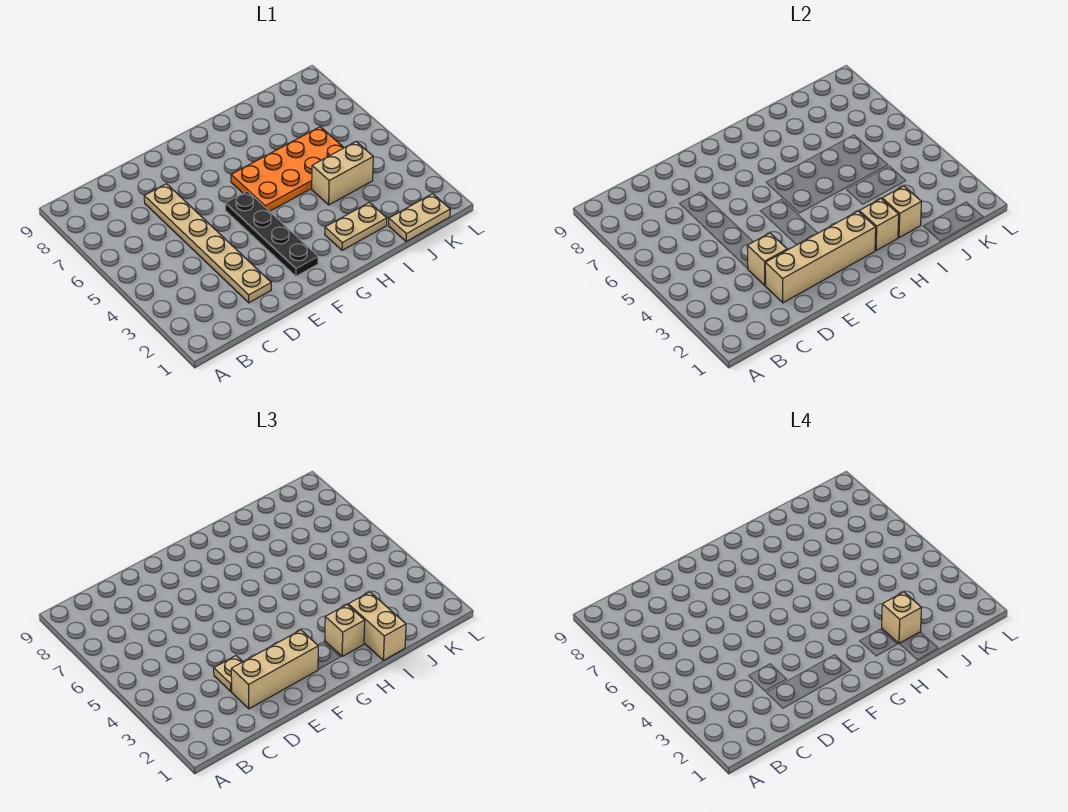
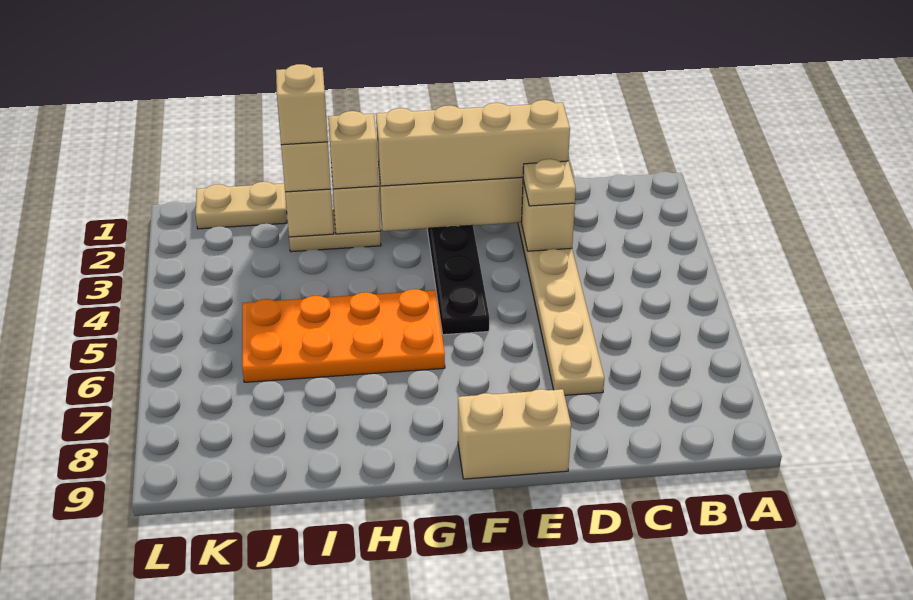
tan 1x3 brick [231,630,318,709] -> tan 1x4 brick [376,100,570,186]
tan 1x2 brick [312,142,373,205] -> tan 1x2 brick moved to [458,389,571,479]

